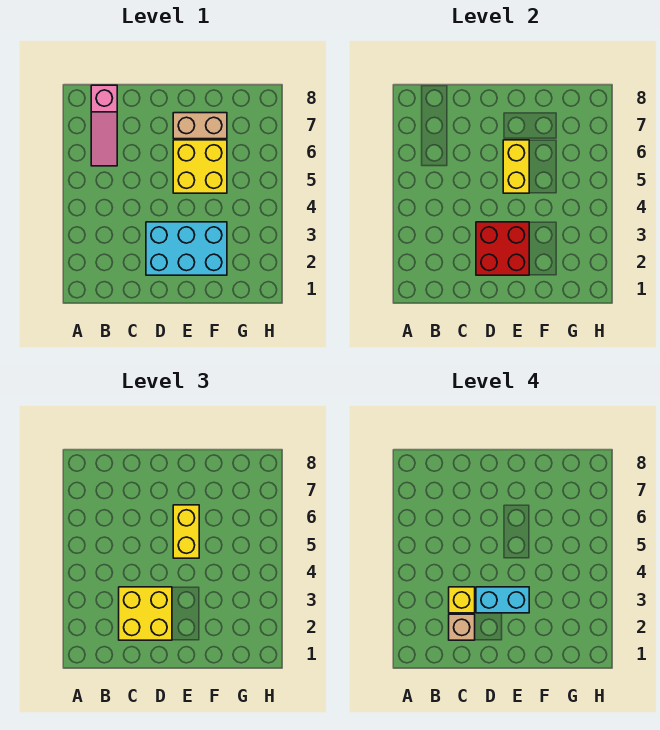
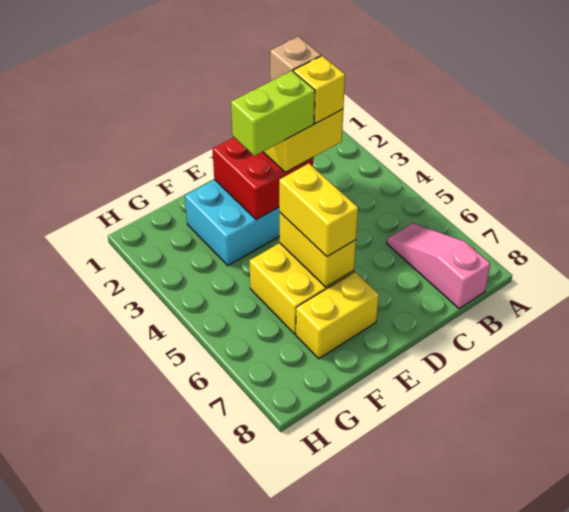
cyan 1x2 brick [476,587,529,613] -> lime 1x2 brick [231,71,315,156]
tan 1x2 brick [173,113,227,139] -> yellow 1x2 brick [296,272,379,358]

